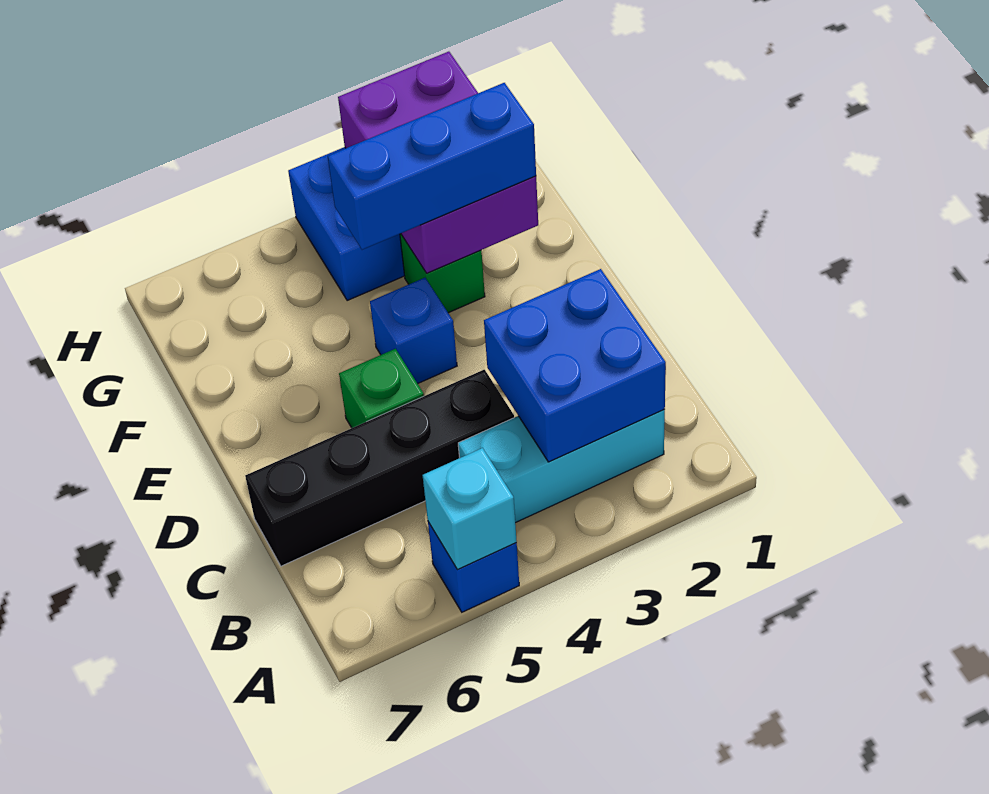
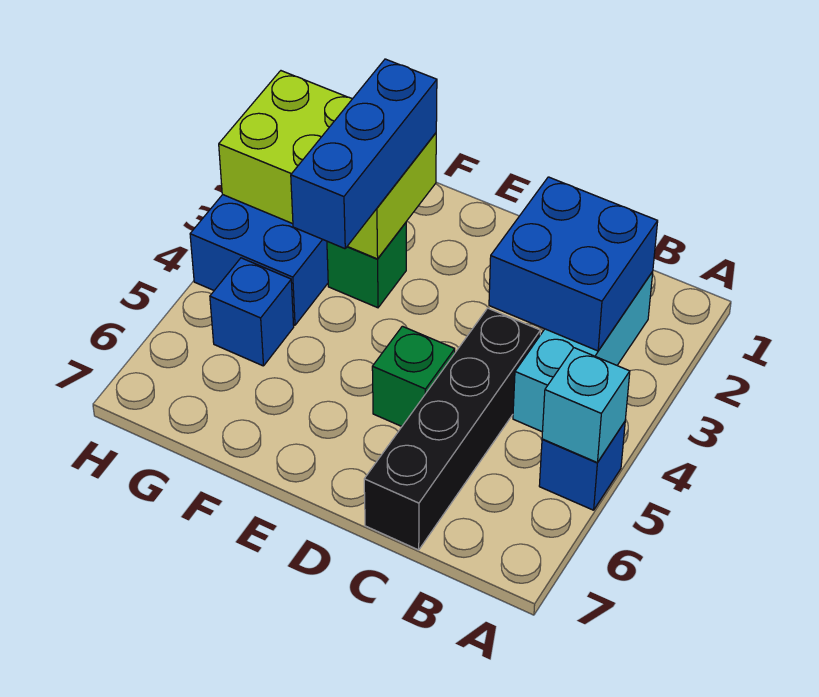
blue 1x1 brick [370,278,457,384] -> blue 1x1 brick moved to [210,258,294,366]
purple 2x3 brick [338,52,538,273] -> lime 2x3 brick [219,71,436,259]

